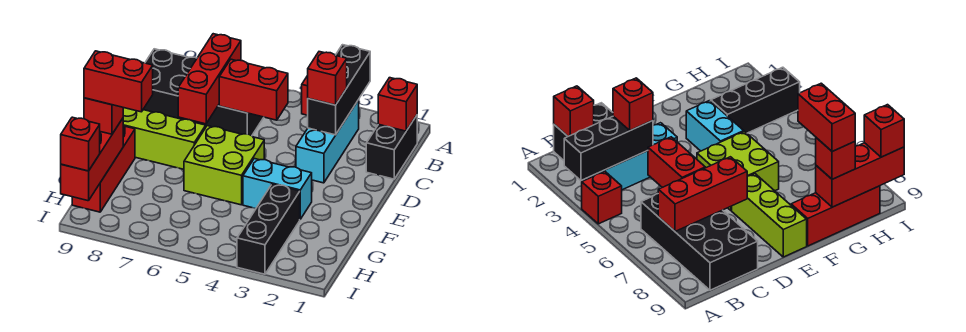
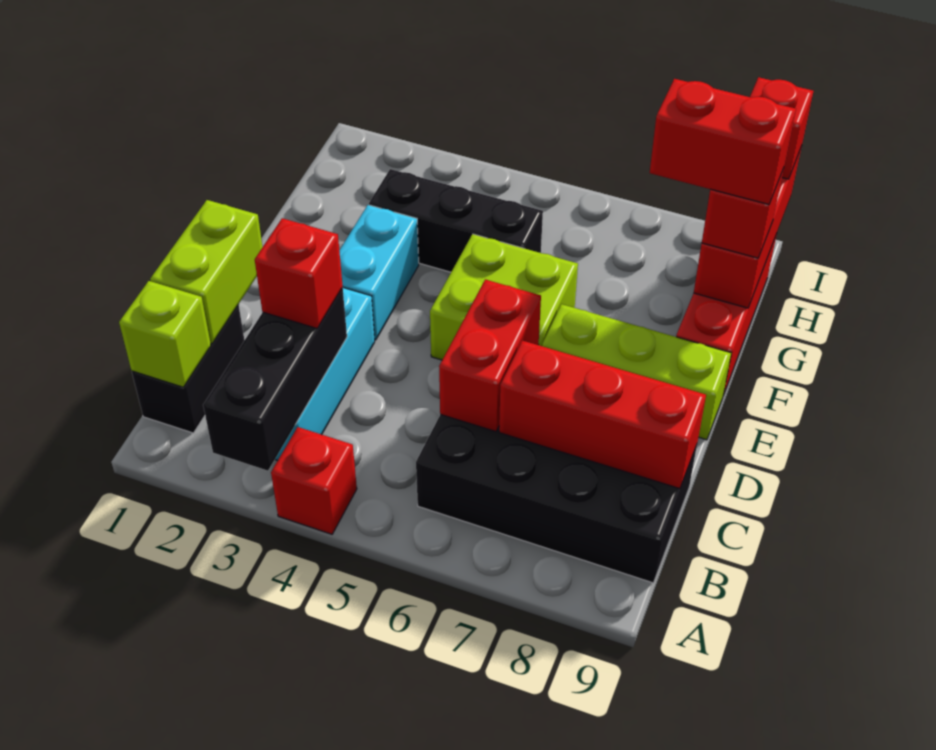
red 1x1 brick [378,78,417,131] -> lime 1x1 brick [119,281,211,387]
red 1x3 brick [178,34,241,124] -> red 1x3 brick turned to [499,340,706,489]
none -> lime 1x2 brick [150,200,262,344]
red 1x2 brick [219,59,288,120] -> red 1x2 brick turned to [439,279,541,432]
cyan 1x2 brick [243,159,312,219] -> cyan 1x2 brick turned to [339,205,419,340]
black 1x3 brick [237,184,300,274] -> black 1x3 brick turned to [369,169,543,272]

